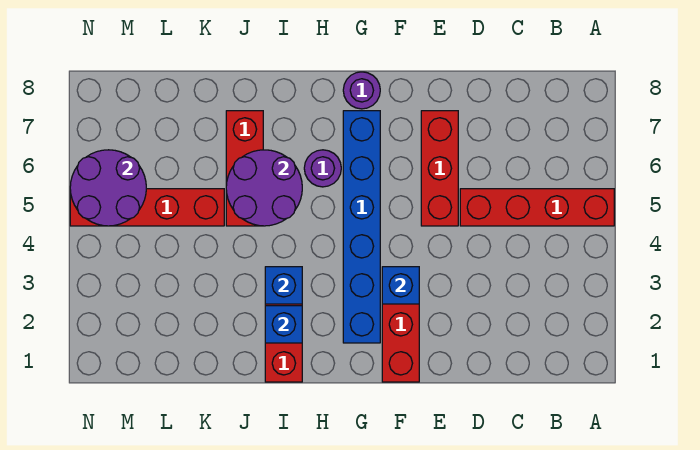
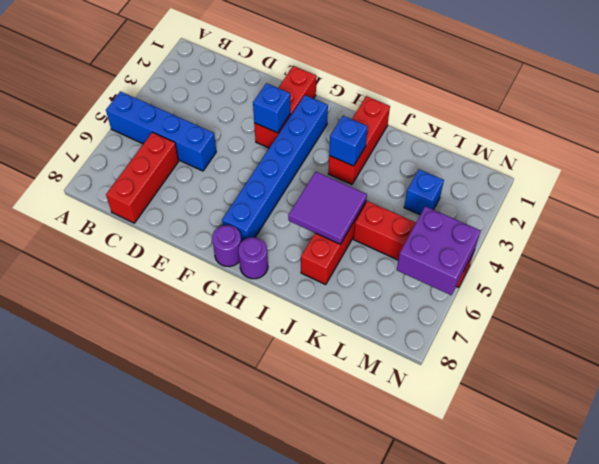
red 1x4 brick [460,189,614,226] -> blue 1x4 brick [106,91,216,171]
red 1x3 brick [421,111,458,226] -> red 1x3 brick moved to [106,132,179,223]
purple 1x1 round brick [304,150,341,187] -> purple 1x1 round brick moved to [238,237,268,279]
blue 1x1 brick [265,306,302,343] -> blue 1x1 brick moved to [404,169,444,215]
purple 2x2 round brick [226,150,302,226] -> purple 2x2 tile [288,172,367,244]
purple 2x2 round brick [70,150,146,226] -> purple 2x2 brick [397,206,481,295]

